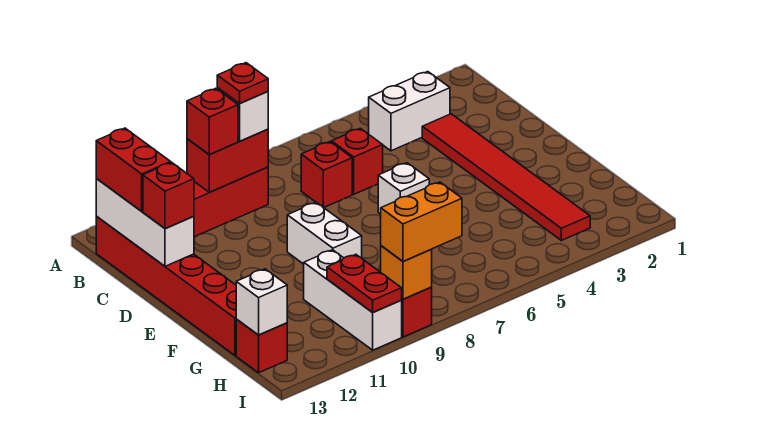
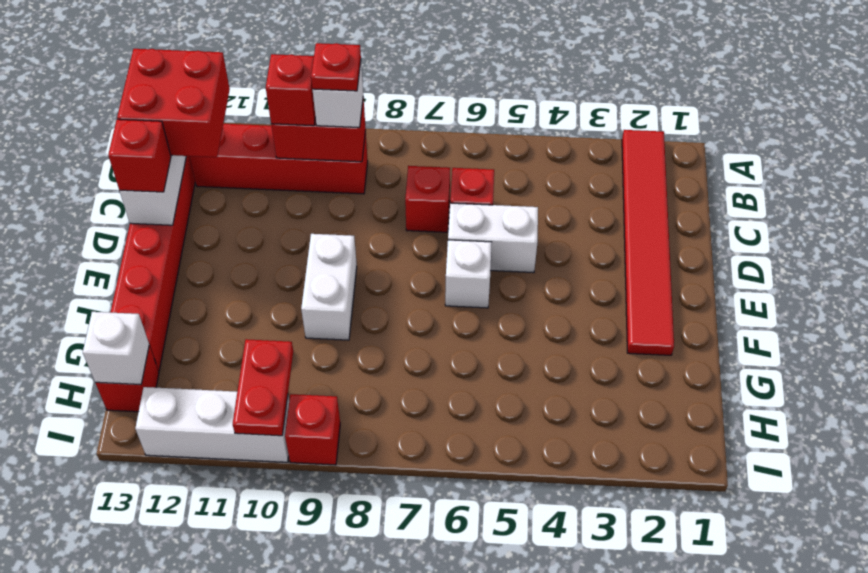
white 1x2 brick [369,72,450,151] -> white 1x2 brick moved to [448,203,538,273]
red 1x2 brick [96,128,171,211] -> red 2x2 brick [117,49,230,157]
red 1x6 tile [422,114,590,240] -> red 1x6 tile moved to [622,130,674,355]
white 1x3 brick [304,250,402,350] -> white 1x3 brick turned to [135,387,289,462]
orange 1x2 brick [381,182,462,261] -> none
orange 1x1 brick [381,246,432,299] -> none

